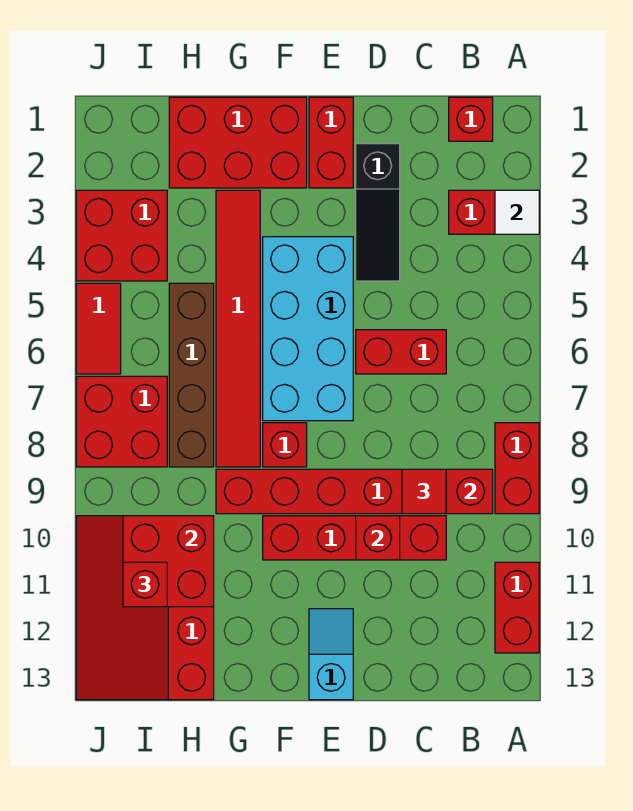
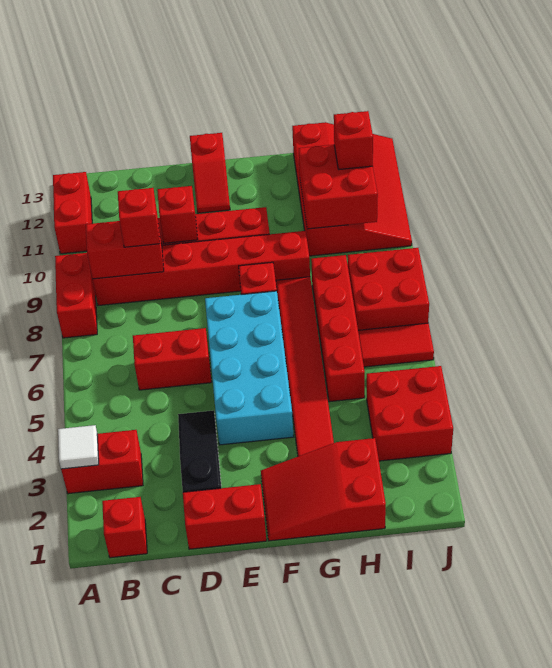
red 1x1 tile [402,469,446,514] -> red 1x1 brick [118,188,160,247]
red 1x2 brick [309,97,353,188] -> red 1x2 brick turned to [183,484,266,549]
cyan 1x2 slope [309,609,353,700] -> red 1x2 slope [190,133,230,213]
red 2x3 brick [169,97,307,188] -> red 2x3 slope [261,438,386,541]
brown 1x4 brick [169,283,214,467] -> red 1x4 brick [311,255,365,402]
red 1x2 tile [76,283,121,374] -> red 1x2 tile turned to [358,323,434,367]

